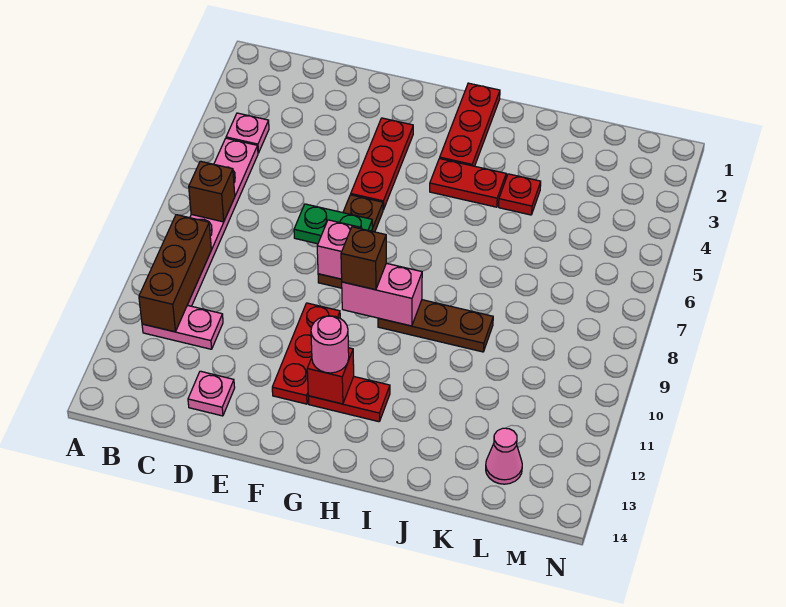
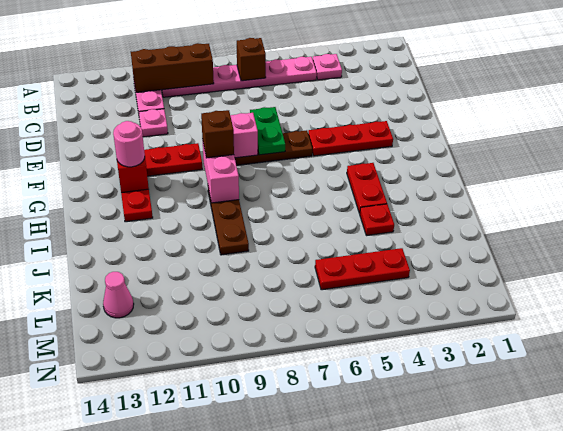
pink 1x1 plate [188,371,235,416] -> pink 1x1 plate moved to [139,109,168,137]
red 1x3 plate [440,83,500,166] -> red 1x3 plate moved to [315,248,410,290]

